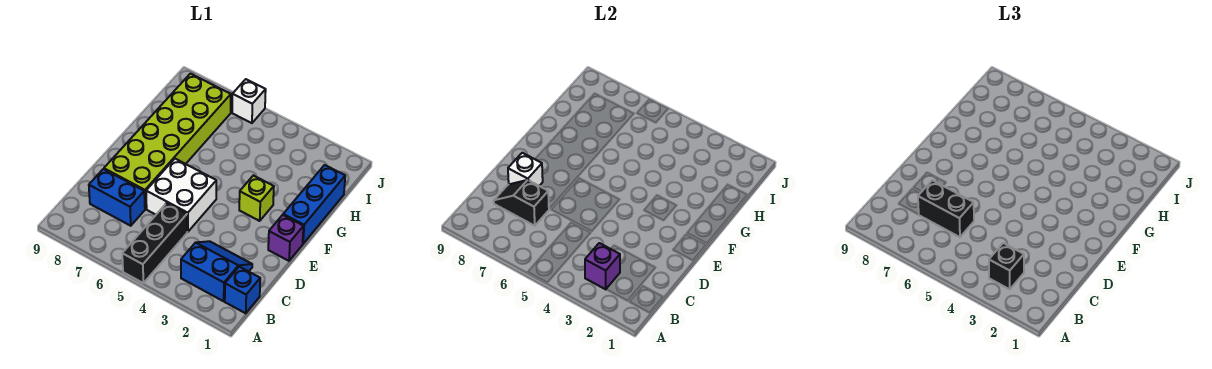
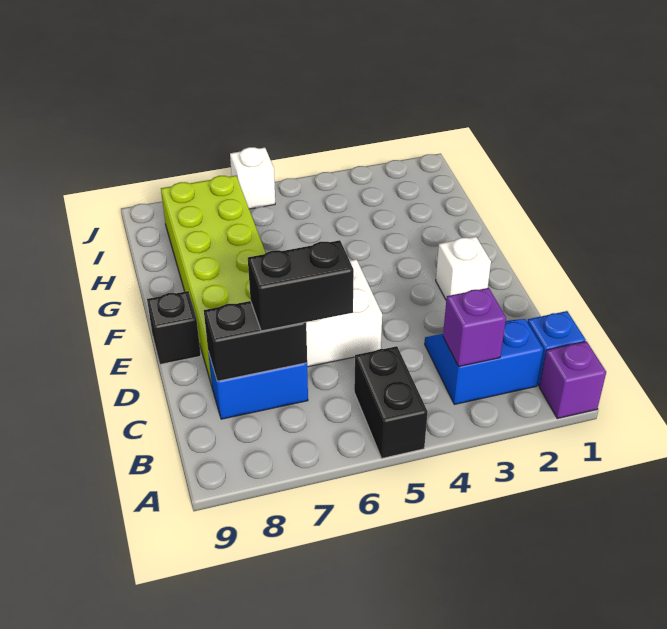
black 1x3 brick [122,203,187,283] -> black 1x2 brick [354,346,428,458]
black 1x1 brick [989,243,1024,289] -> black 1x1 brick moved to [147,291,201,364]
black 1x2 slope [494,180,549,226] -> black 1x2 brick [204,301,307,381]
white 1x1 brick [508,153,543,186] -> white 1x1 brick moved to [436,237,491,299]
purple 1x1 brick [268,215,303,261] -> purple 1x1 brick moved to [539,341,606,418]
blue 1x3 brick [283,165,345,244] -> none
lime 1x1 brick [239,175,274,221] -> none

